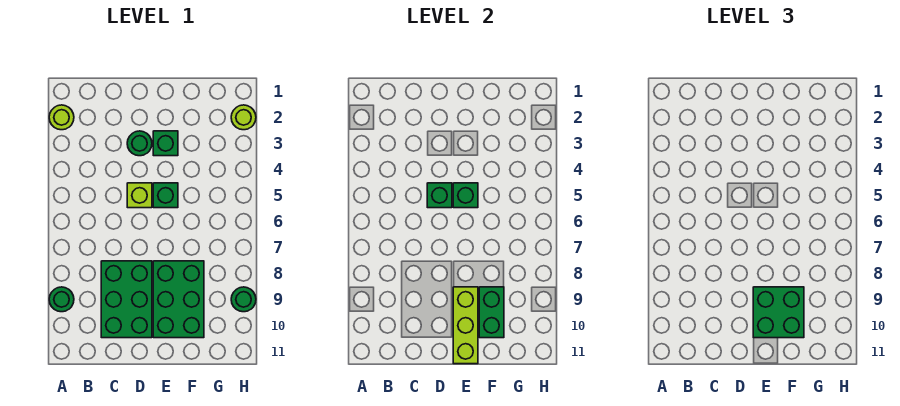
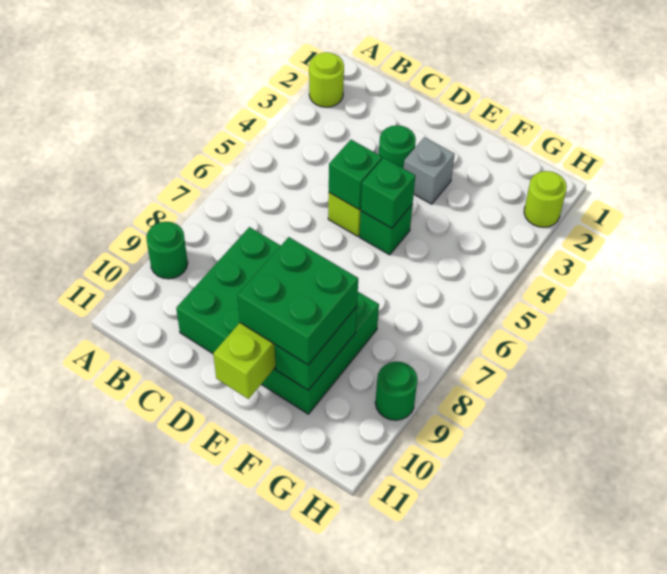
green 1x1 brick [153,131,178,156] -> grey 1x1 brick [404,137,455,204]

